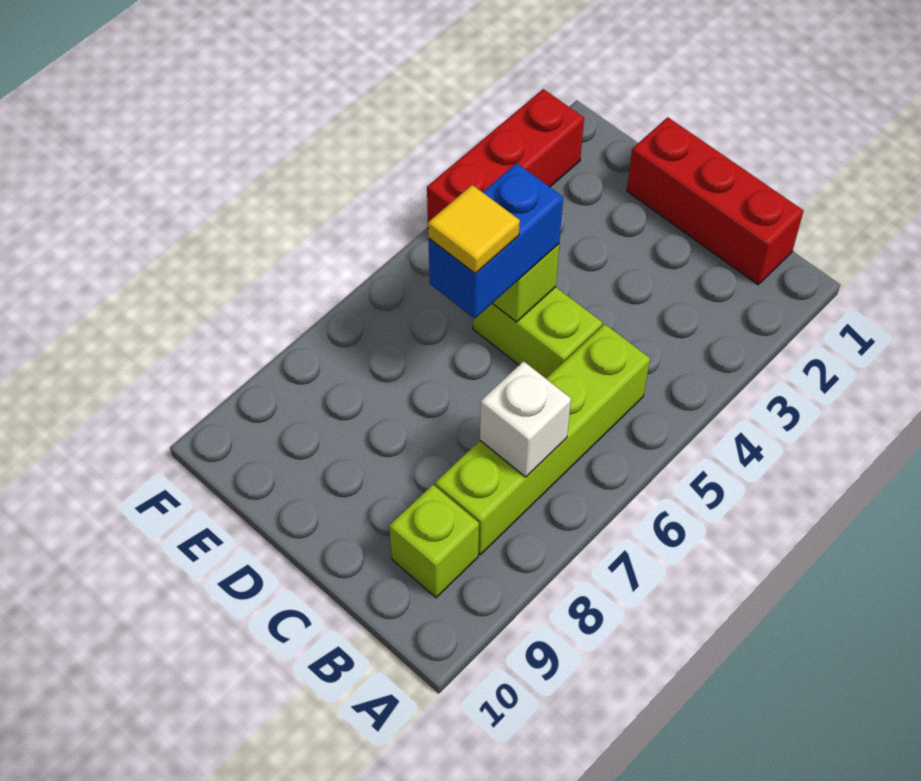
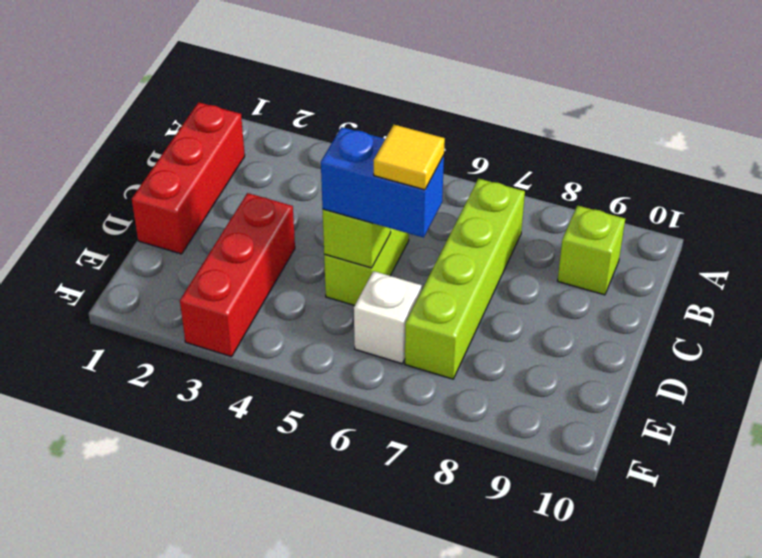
lime 1x4 brick [435,324,650,555] -> lime 1x4 brick turned to [405,179,525,379]
white 1x1 brick [480,361,571,477] -> white 1x1 brick moved to [354,271,422,364]
red 1x3 brick [427,89,584,222] -> red 1x3 brick turned to [180,193,295,357]

